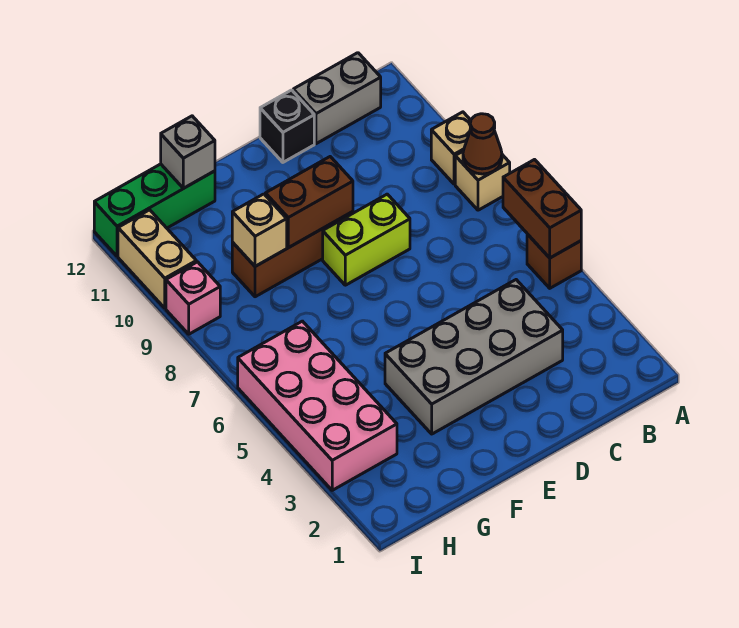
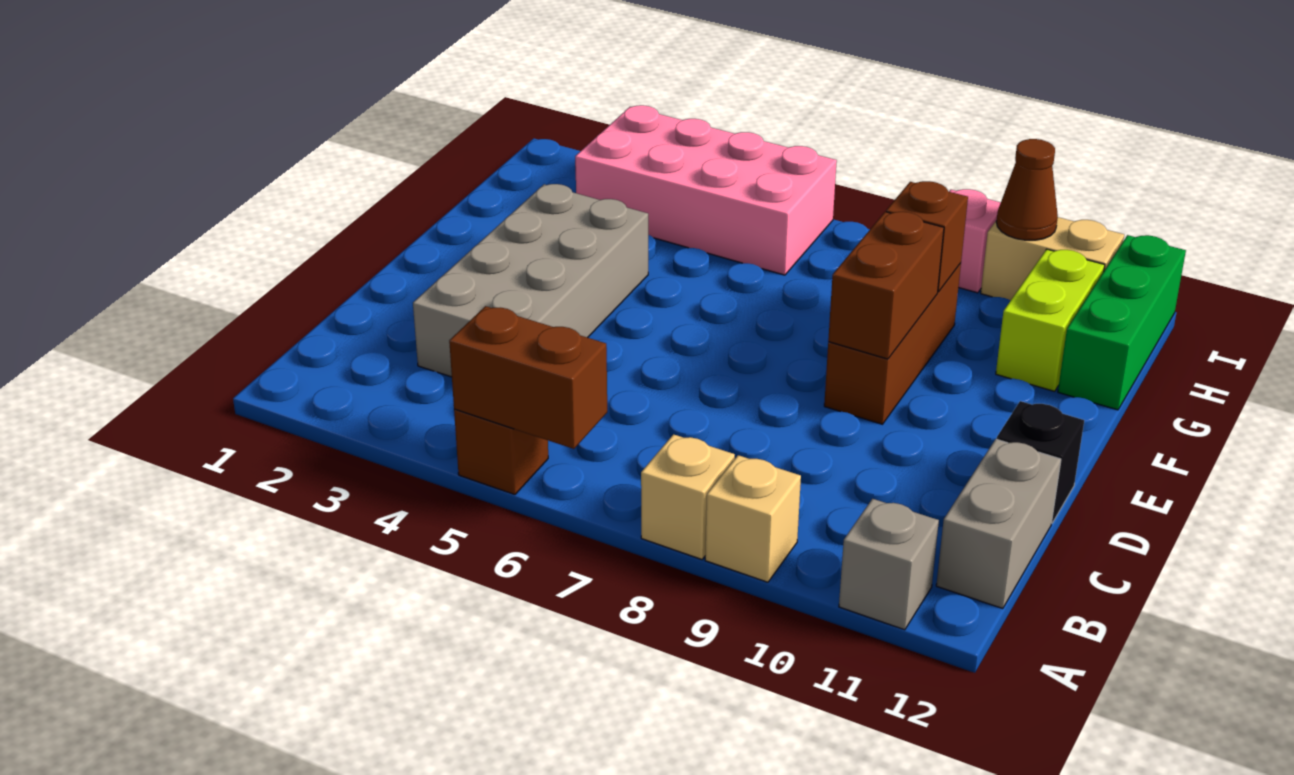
brown 1x1 cone [463,114,502,174] -> brown 1x1 cone moved to [996,139,1058,240]
lime 1x2 brick [323,194,410,285] -> lime 1x2 brick moved to [996,249,1105,391]
tan 1x1 brick [232,194,287,266] -> brown 1x1 brick [886,181,968,292]
grey 1x1 brick [161,116,215,188] -> grey 1x1 brick moved to [839,499,939,630]

